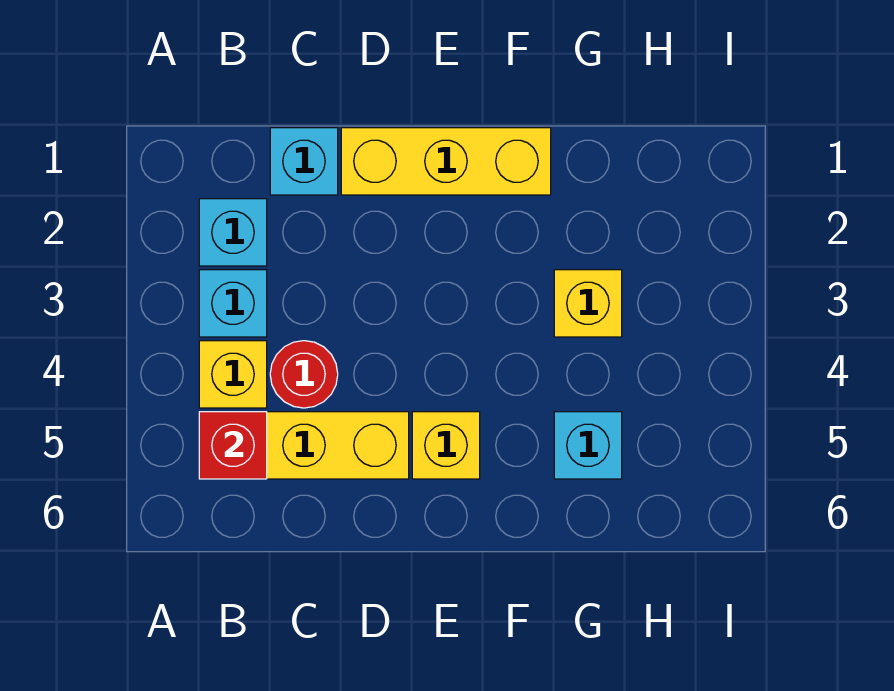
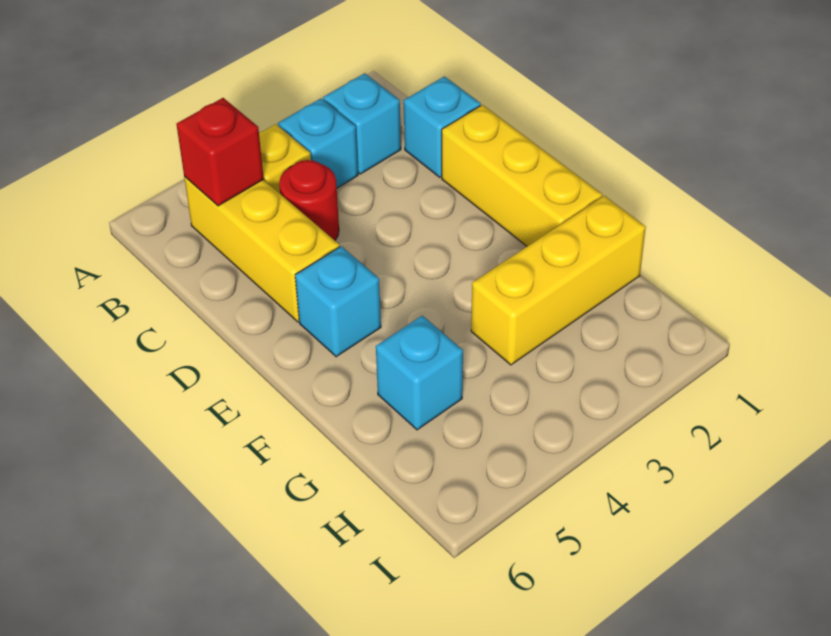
yellow 1x1 brick [412,412,480,479] -> cyan 1x1 brick [295,246,381,357]
yellow 1x1 brick [554,270,622,337] -> yellow 1x3 brick [471,196,646,365]

